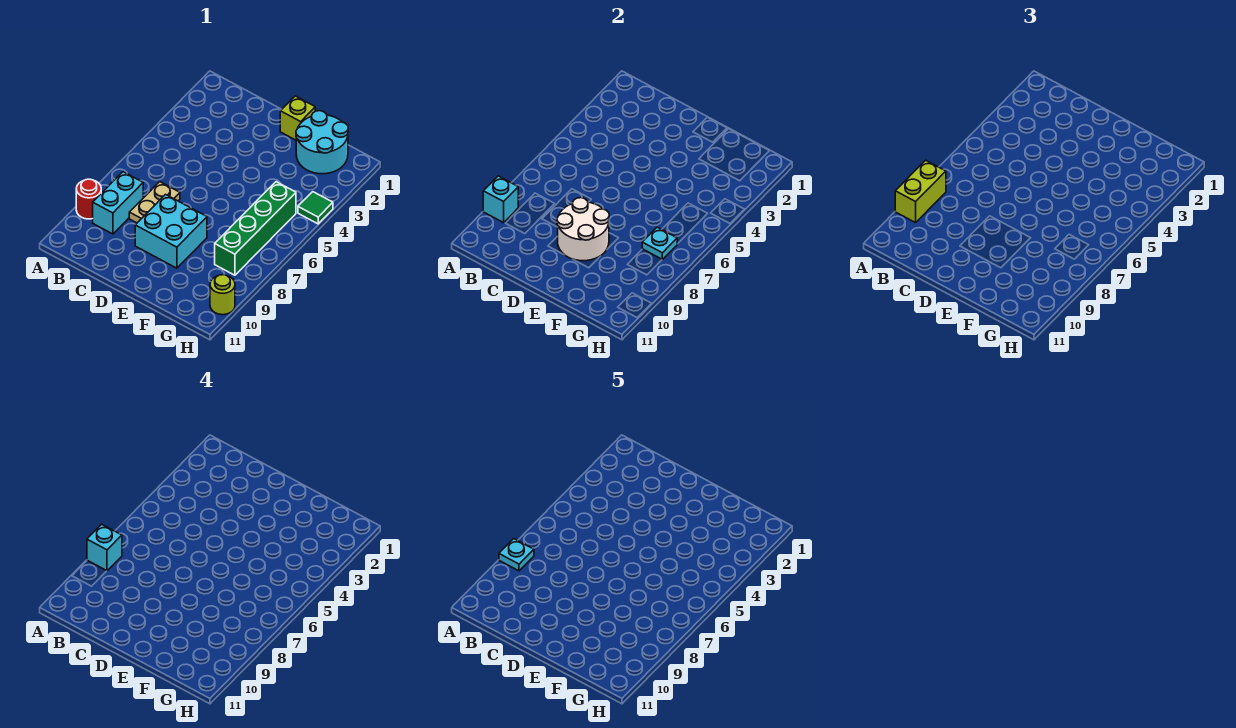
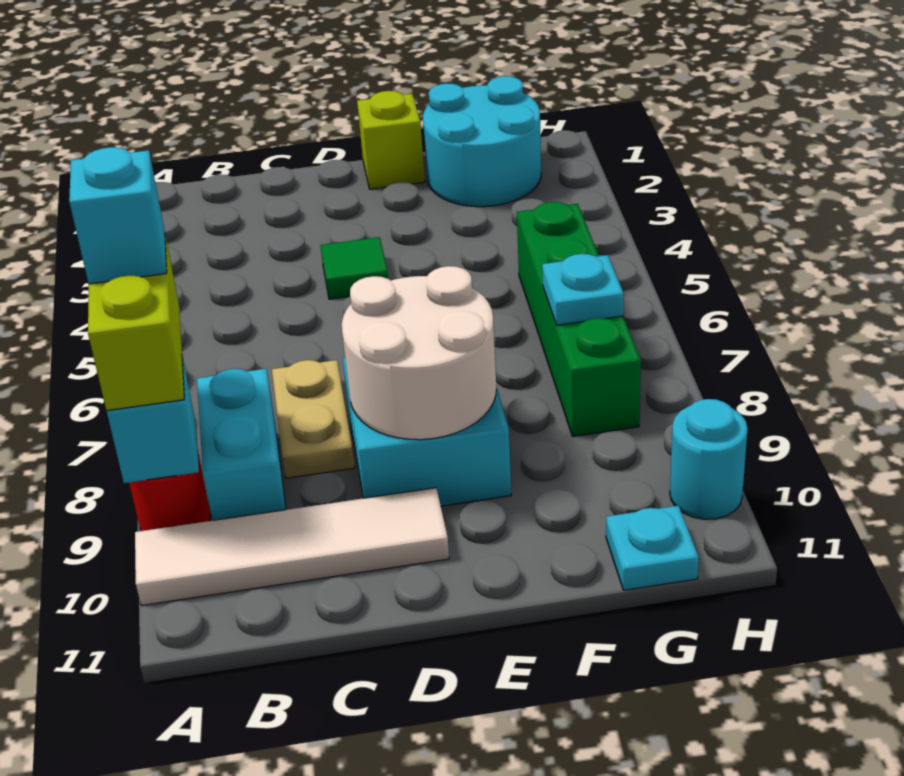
cyan 1x1 plate [499,539,534,571] -> cyan 1x1 plate moved to [606,506,699,590]
none -> white 1x4 tile [135,488,449,606]
green 1x1 tile [298,192,333,224] -> green 1x1 tile moved to [320,237,388,299]
lime 1x1 round brick [210,275,235,315] -> cyan 1x1 round brick [670,399,748,519]

